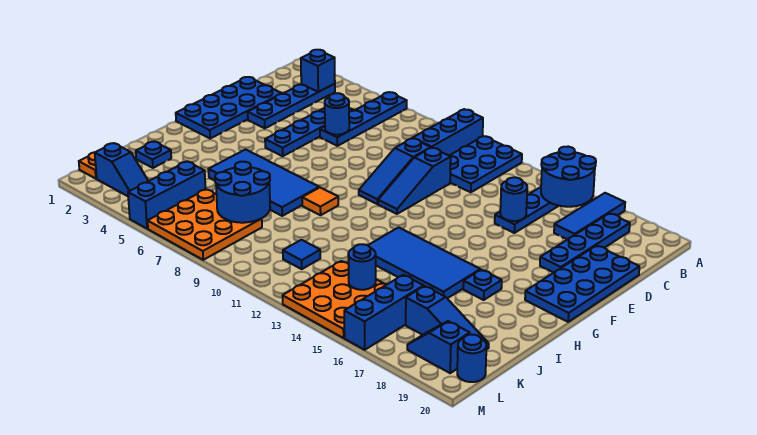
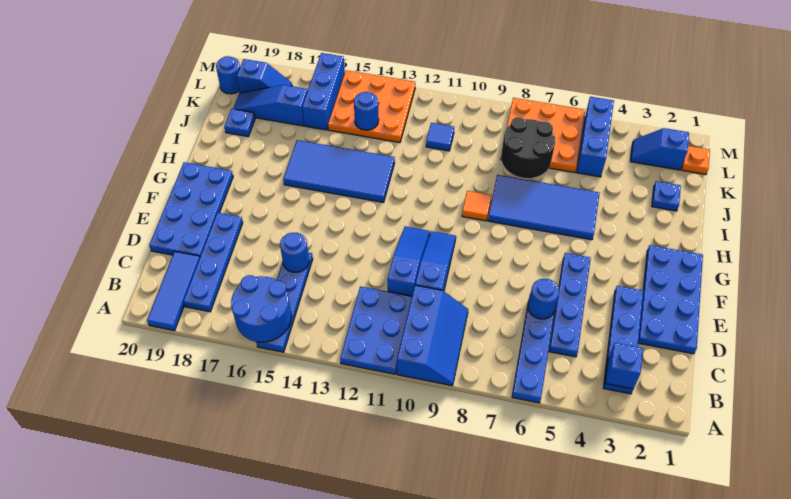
blue 1x3 tile [554,193,625,240] -> blue 1x3 tile moved to [147,252,200,331]
blue 1x1 plate [463,270,502,300] -> blue 1x1 plate moved to [224,109,255,137]
blue 2x2 round brick [215,162,270,223] -> black 2x2 round brick [501,117,555,178]

